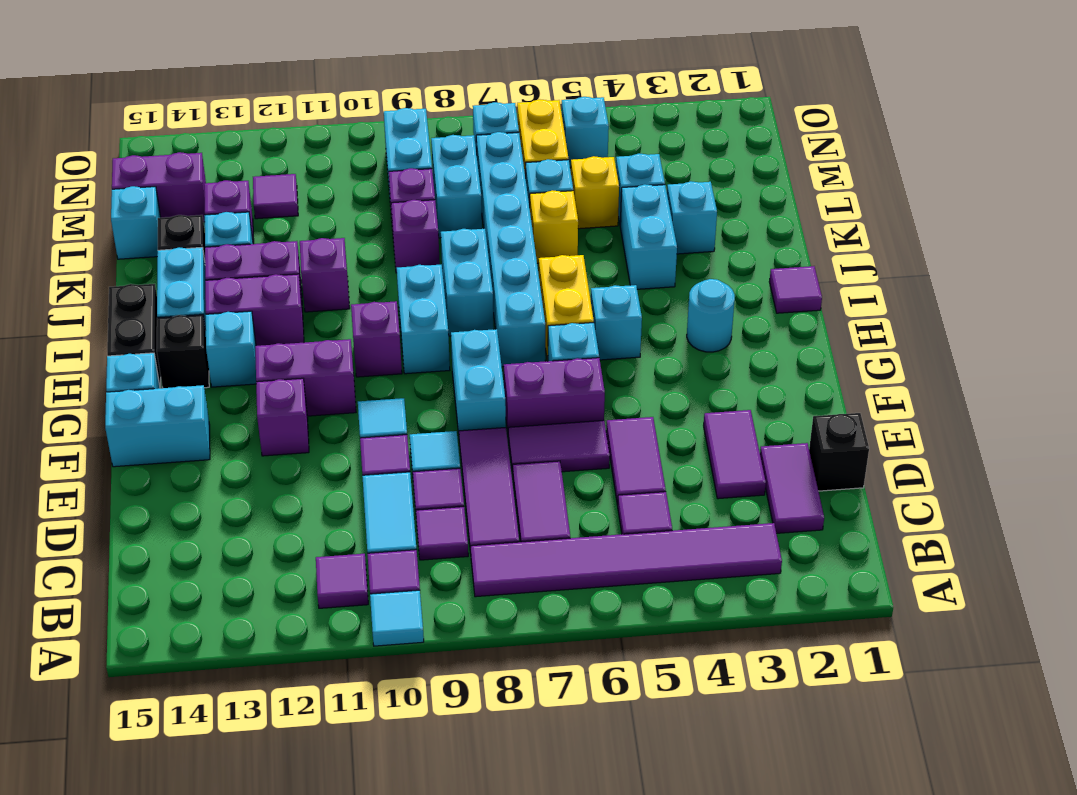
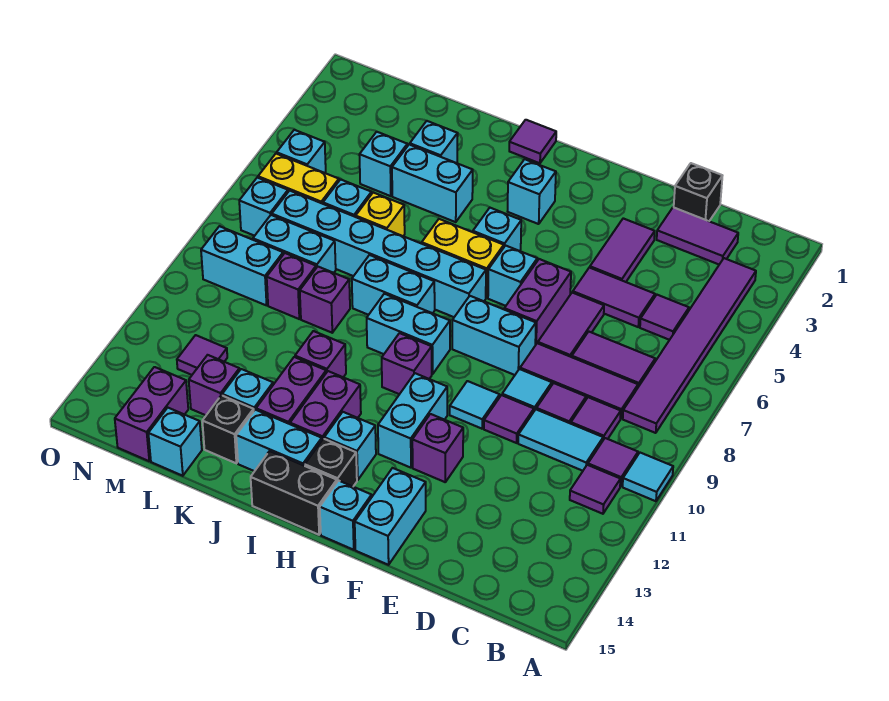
purple 1x2 tile [704,410,766,499] -> purple 1x2 tile turned to [590,218,655,282]
purple 1x2 brick [255,339,356,416] -> cyan 1x2 brick [378,373,447,468]
cyan 1x1 round brick [687,279,735,352] -> cyan 1x1 brick [508,159,556,224]
yellow 1x1 brick [571,156,619,229] -> none

